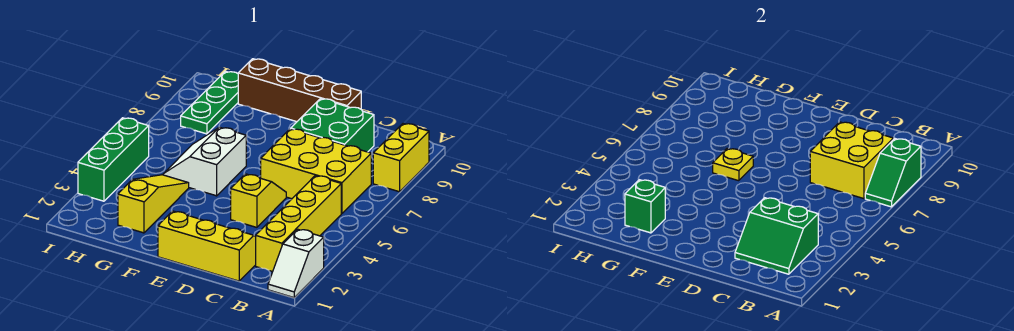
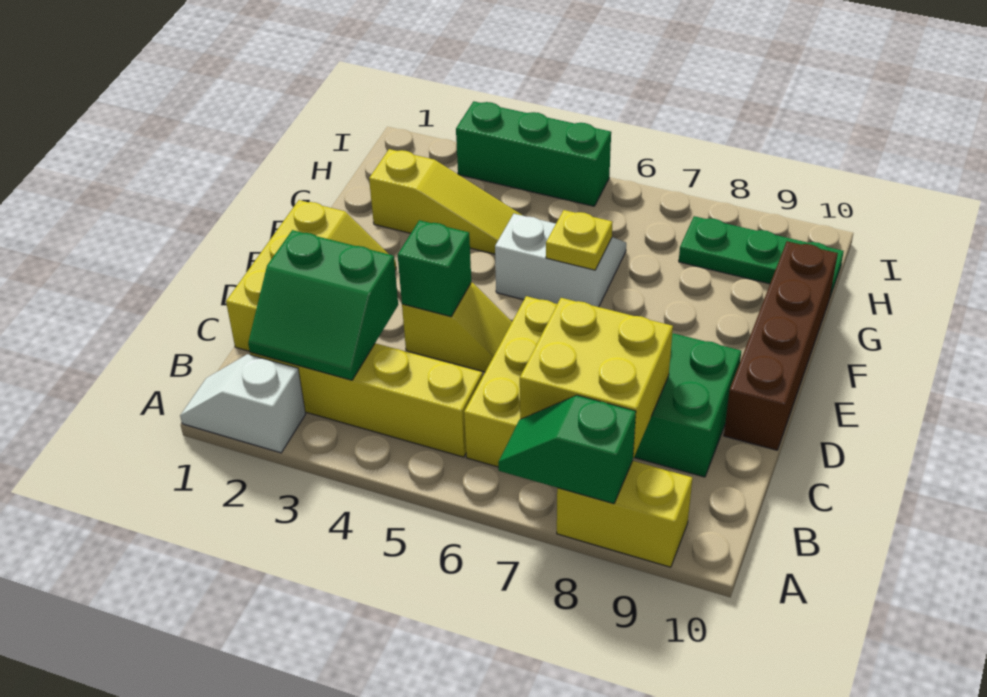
green 2x2 slope [735,198,818,274] -> green 2x2 slope turned to [248,230,398,380]
green 1x1 brick [625,180,665,233] -> green 1x1 brick moved to [398,220,471,317]

